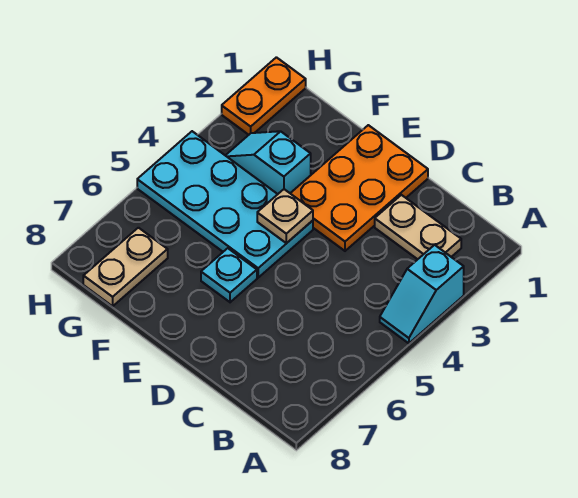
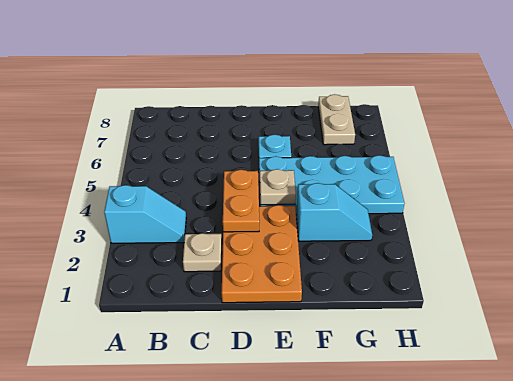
cyan 1x2 slope [380,245,464,343] -> cyan 1x2 slope turned to [104,185,186,243]
tan 1x2 plate [375,195,461,259] -> tan 1x1 plate [183,233,222,272]
orange 1x2 plate [222,57,306,135] -> orange 1x2 plate moved to [223,170,259,232]

